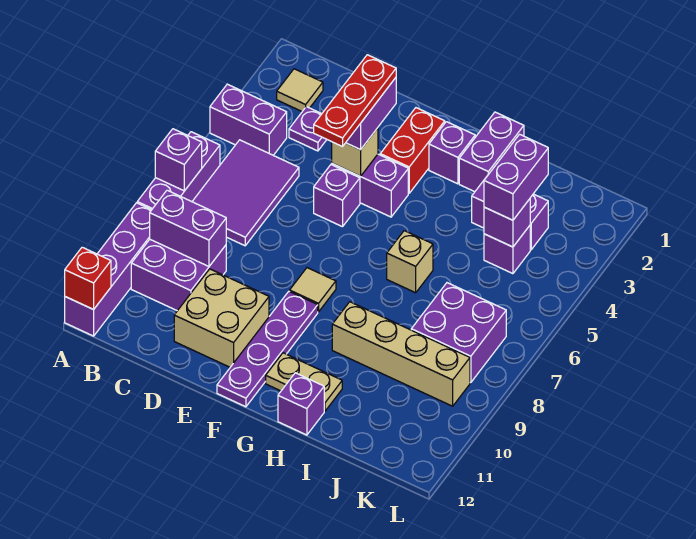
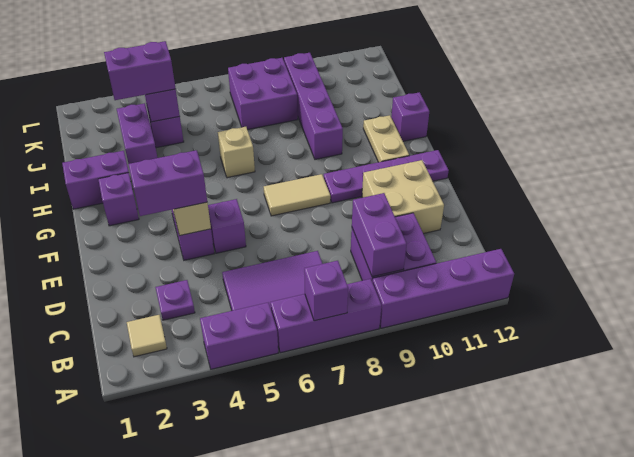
purple 1x2 brick [210,84,287,155] -> purple 1x2 brick turned to [200,303,278,369]
red 1x1 brick [65,247,111,310] -> none
red 1x3 plate [314,55,396,147] -> none
red 1x2 brick [380,108,445,193] -> none
tan 1x1 tile [290,268,336,312] -> tan 1x2 tile [264,174,330,216]
tan 1x4 brick [332,302,470,406] -> purple 1x4 brick [284,53,343,159]

